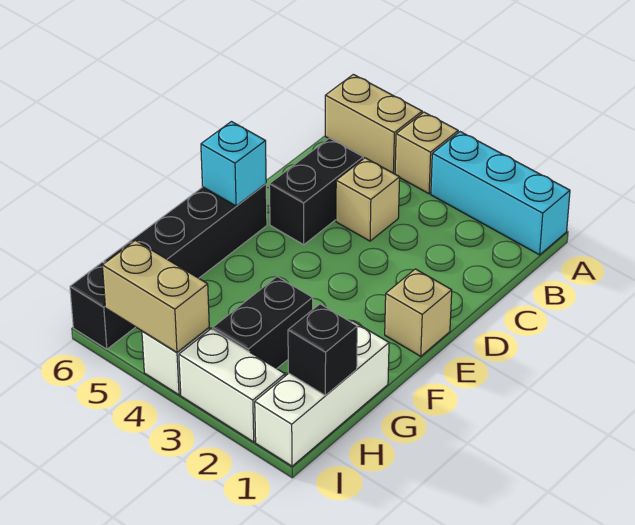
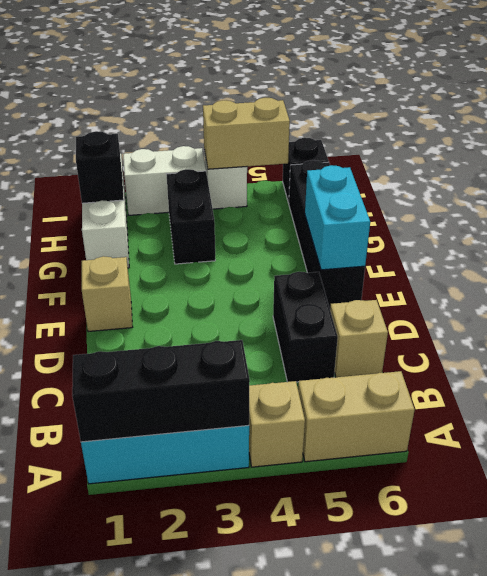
none -> black 1x3 brick [72,340,250,442]
tan 1x1 brick [336,158,400,241] -> tan 1x1 brick moved to [330,300,388,377]
cyan 1x1 brick [201,122,266,206] -> cyan 1x2 brick [305,165,370,270]

